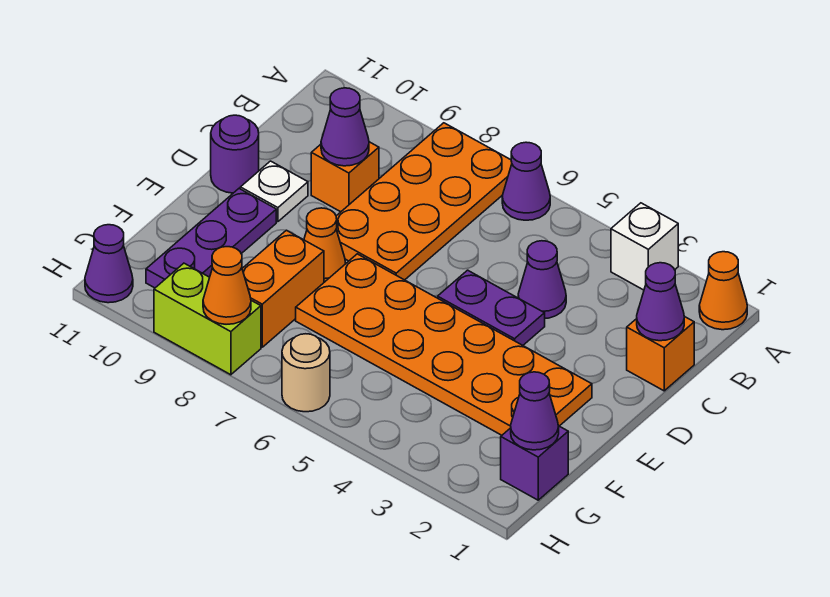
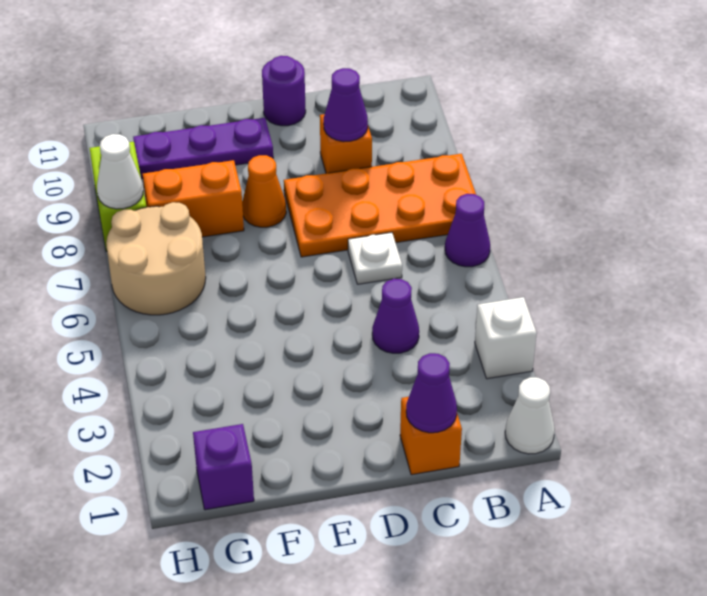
orange 1x1 cone [699,252,747,330] -> white 1x1 cone [505,377,555,454]
purple 1x2 plate [438,270,545,345] -> none
white 1x1 plate [240,161,308,222] -> white 1x1 plate moved to [348,232,402,284]
orange 2x6 plate [296,254,592,435] -> none
purple 1x1 cone [511,372,559,450] -> none
tan 1x1 round brick [282,334,330,412] -> tan 2x2 round brick [106,202,206,315]
orange 1x1 cone [203,247,251,324] -> white 1x1 cone [97,134,143,209]
purple 1x1 cone [85,225,133,303] -> none

